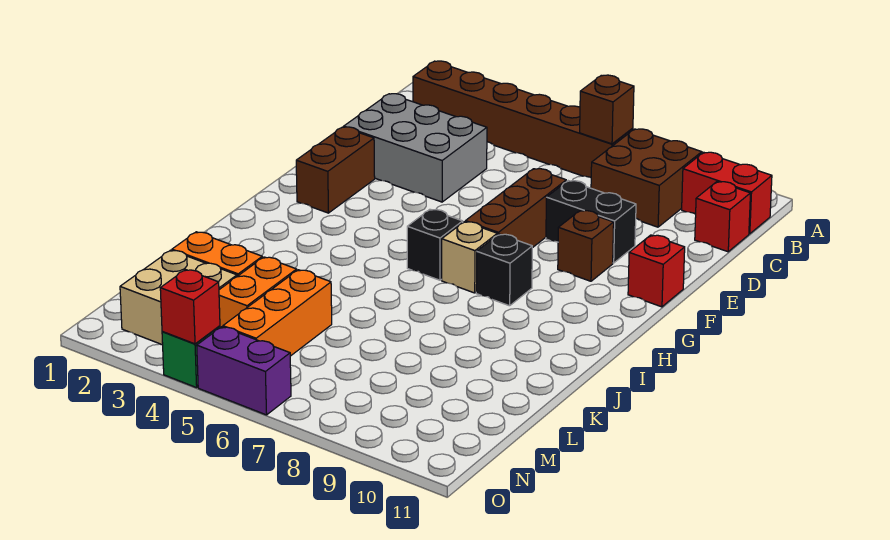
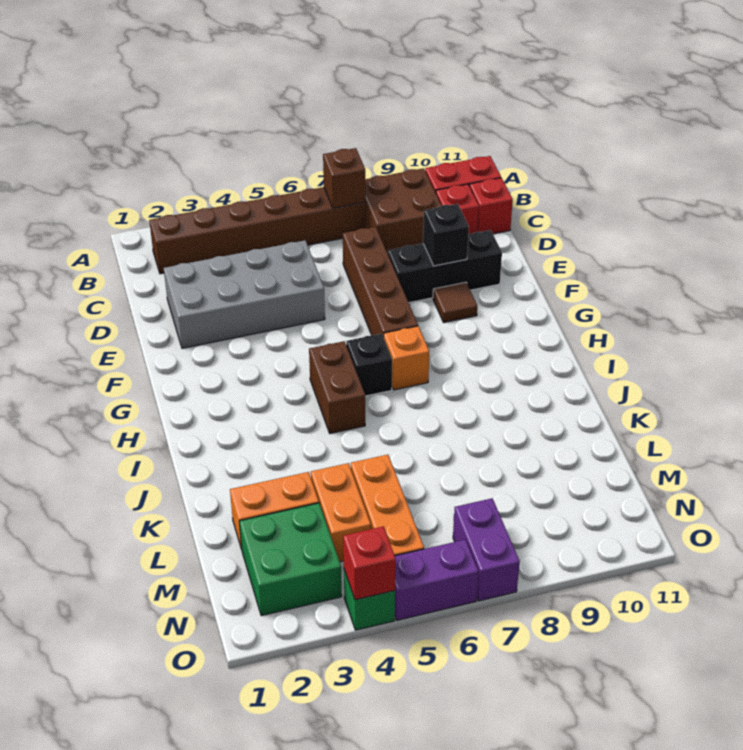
grey 2x3 brick [344,94,487,202] -> grey 2x4 brick [164,240,325,348]
brown 1x3 brick [465,169,566,248] -> brown 1x4 brick [343,227,418,337]
black 1x2 brick [546,181,636,263] -> black 1x3 brick [388,230,502,302]
brown 1x2 brick [296,127,375,213] -> brown 1x2 brick moved to [309,341,365,434]
brown 1x1 brick [558,210,614,281] -> brown 1x1 tile [433,282,477,323]
red 1x1 brick [628,235,685,307] -> red 1x1 brick moved to [436,184,479,234]
tan 1x1 brick [442,222,497,293] -> orange 1x1 brick [384,326,429,390]
black 1x1 brick [476,234,532,306] -> black 1x1 brick moved to [423,204,469,266]
tan 2x2 brick [120,250,237,345] -> green 2x2 brick [239,503,342,616]
none -> purple 1x2 brick [453,498,520,601]

